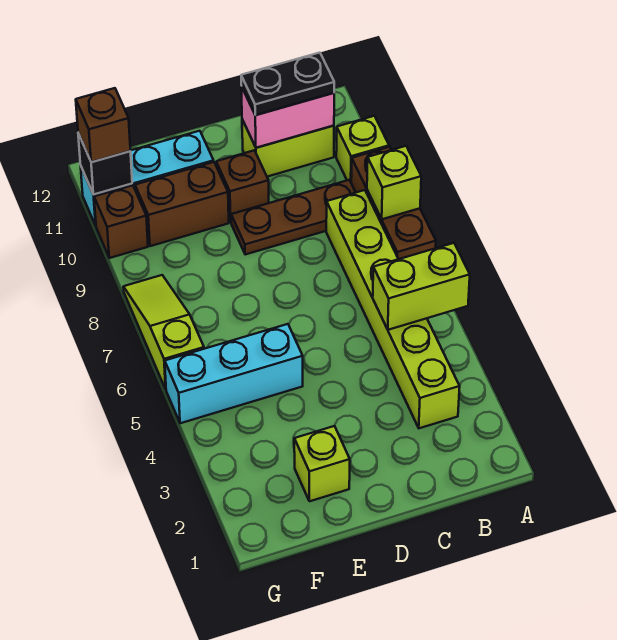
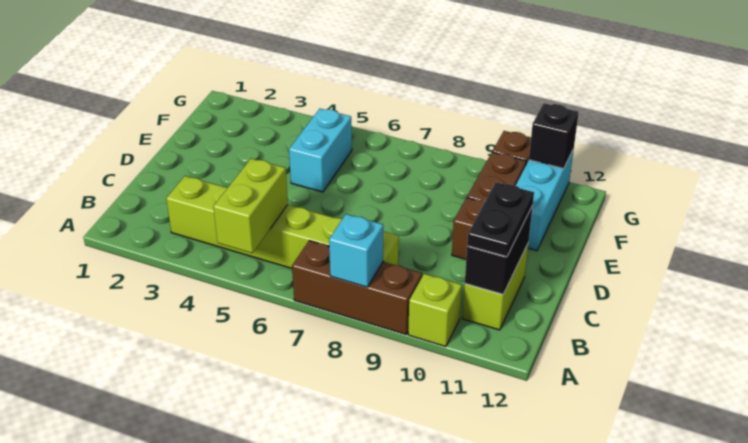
lime 1x1 brick [367,146,421,219] -> cyan 1x1 brick [329,214,383,287]
brown 1x3 plate [231,180,356,254] -> none
pink 1x2 brick [241,86,334,148] -> black 1x2 brick [465,206,533,294]
lime 1x1 brick [294,426,350,501] -> none
cyan 1x3 brick [165,324,303,423] -> cyan 1x2 brick [289,109,352,192]
lime 1x3 slope [123,275,204,389] -> none
brown 1x1 brick [76,88,130,162] -> none

